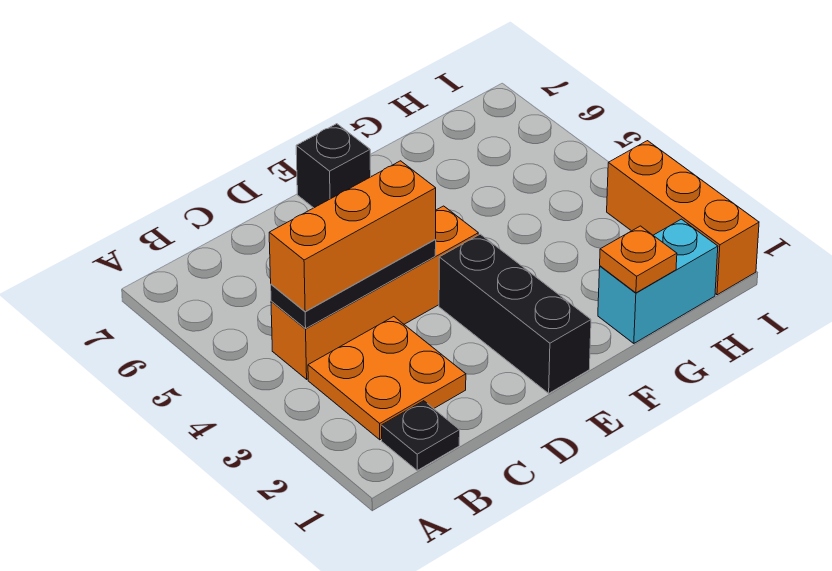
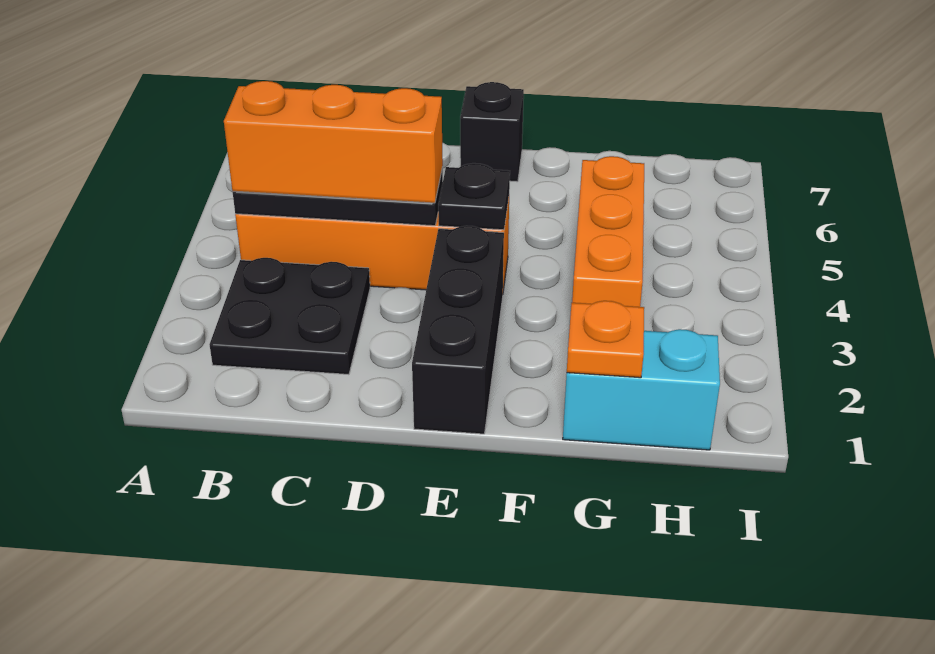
black 1x1 plate [382,401,460,470] -> black 1x1 plate moved to [438,163,510,230]
orange 2x2 plate [308,317,466,440] -> black 2x2 plate [209,258,370,375]
orange 1x3 brick [607,141,759,295] -> orange 1x3 brick moved to [572,156,644,307]

